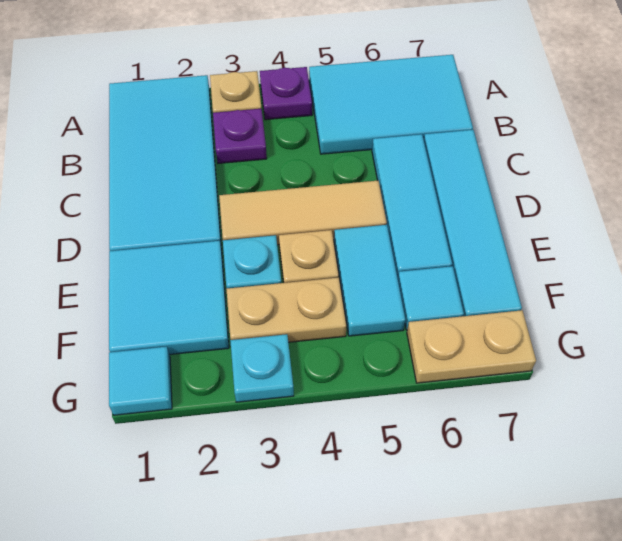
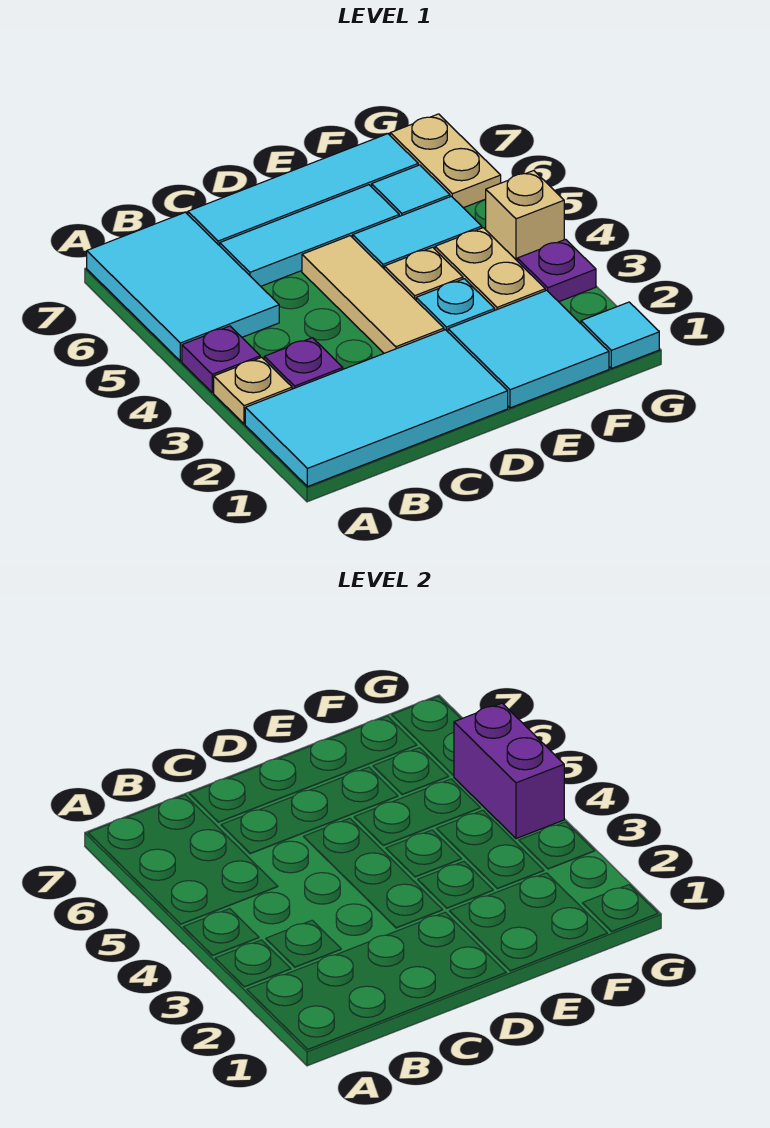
cyan 1x1 plate [230,334,294,402] -> purple 1x1 plate [517,239,596,302]
none -> tan 1x1 brick [486,171,564,260]
none -> purple 1x2 brick [454,703,564,839]

